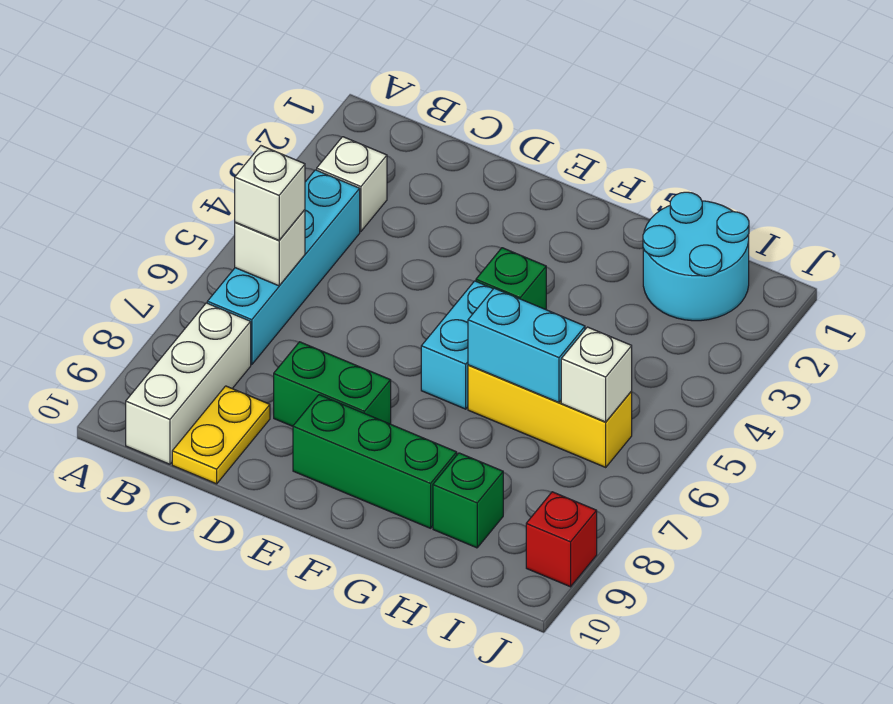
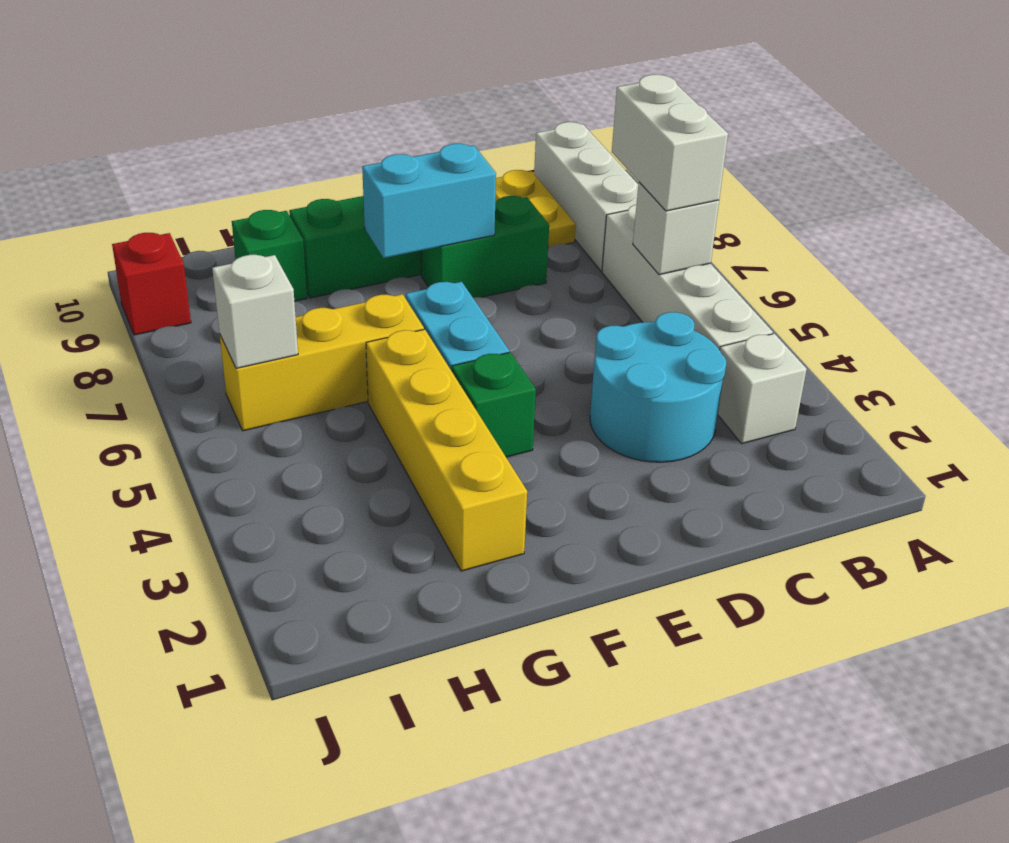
cyan 1x4 brick [207,170,360,365] -> white 1x4 brick [602,205,773,350]
white 1x1 brick [235,146,305,240] -> white 1x2 brick [612,75,728,211]
none -> yellow 1x4 brick [366,329,527,571]
cyan 1x2 brick [468,288,585,402] -> cyan 1x2 brick moved to [362,144,496,258]
cyan 2x2 round brick [643,192,749,321] -> cyan 2x2 round brick moved to [590,312,726,462]

